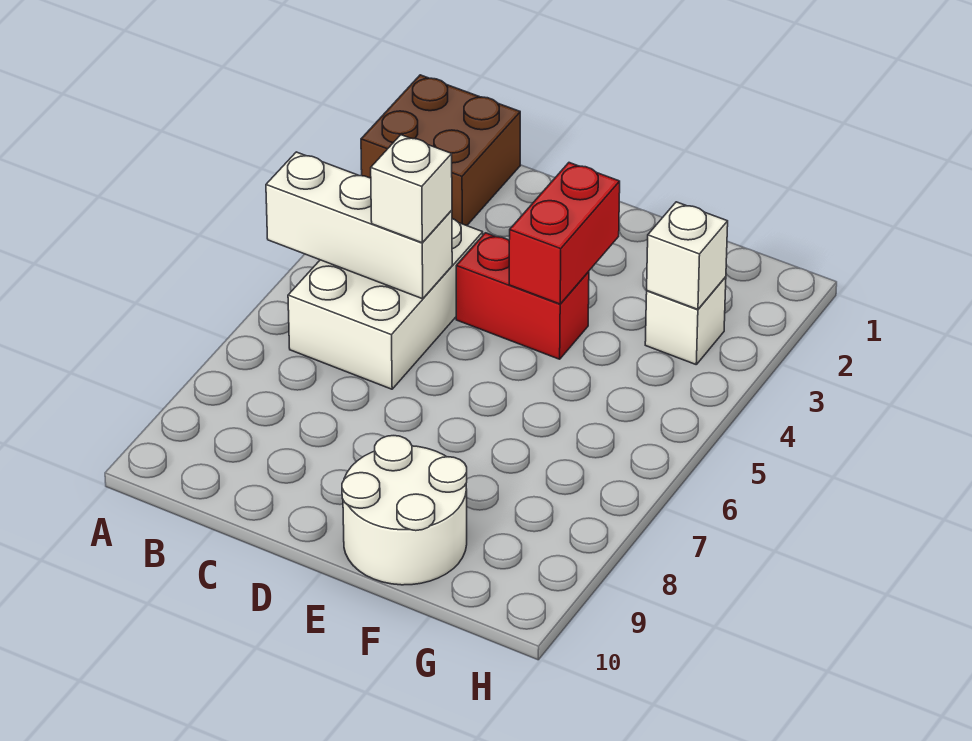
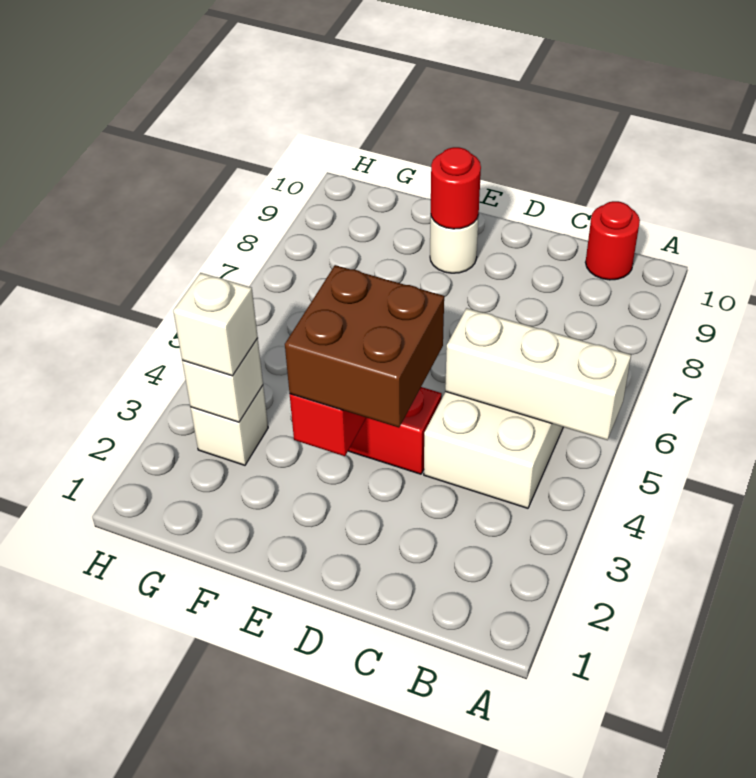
brown 2x2 brick [361,75,520,226] -> brown 2x2 brick moved to [285,265,444,428]
none -> red 1x1 round brick [585,201,640,280]
white 1x1 brick [371,135,452,243] -> white 1x1 brick moved to [173,273,258,376]
white 2x2 round brick [342,436,467,585] -> white 1x1 round brick [430,215,479,273]
none -> red 1x1 round brick [431,147,481,229]

